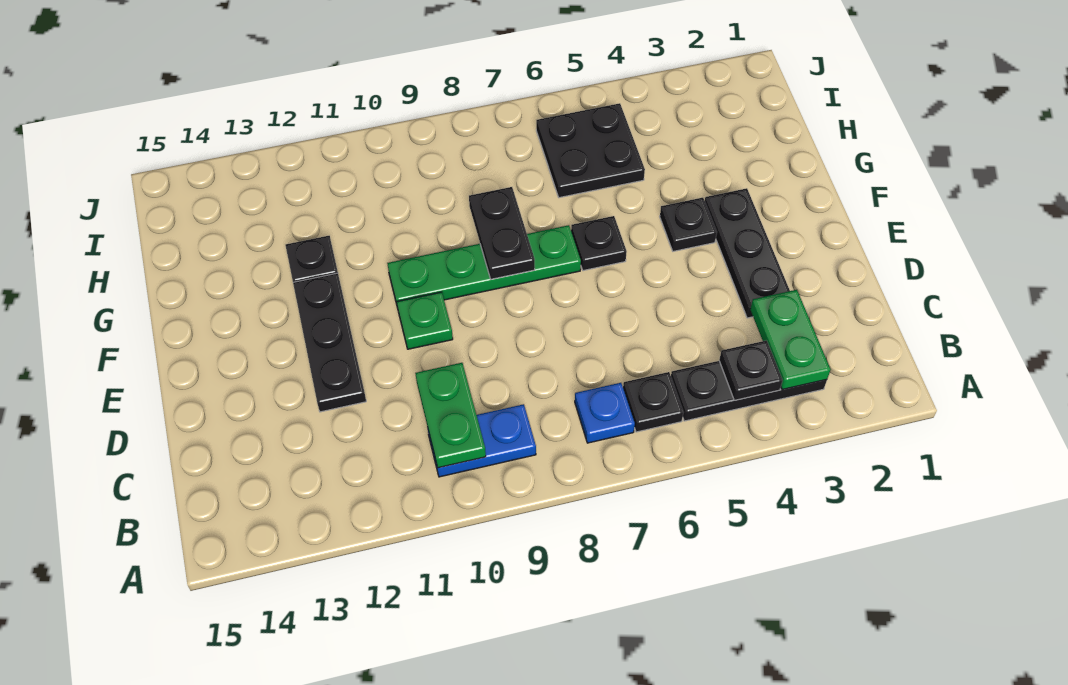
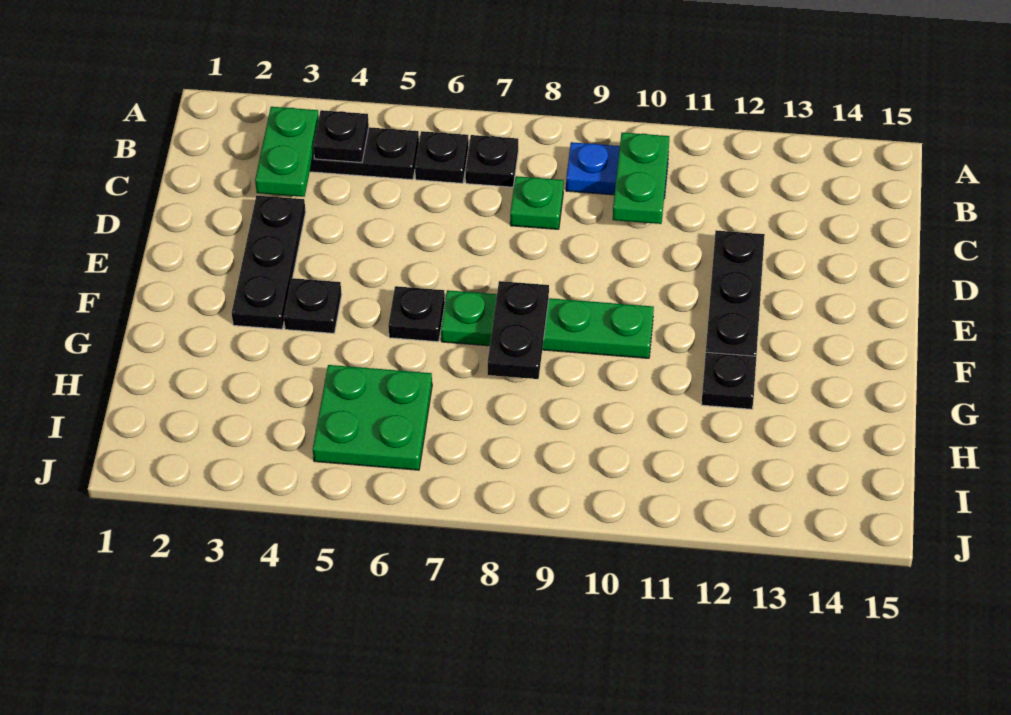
blue 1x1 plate [575,383,635,443] -> black 1x1 plate [465,135,518,187]
green 1x1 plate [397,292,453,349] -> green 1x1 plate moved to [510,176,564,229]
black 2x2 plate [536,103,645,198] -> green 2x2 plate [313,365,432,470]

